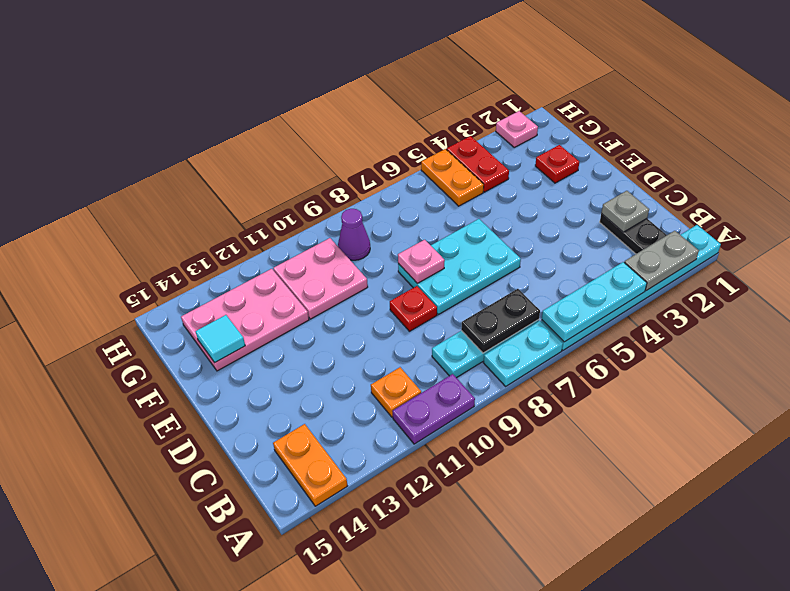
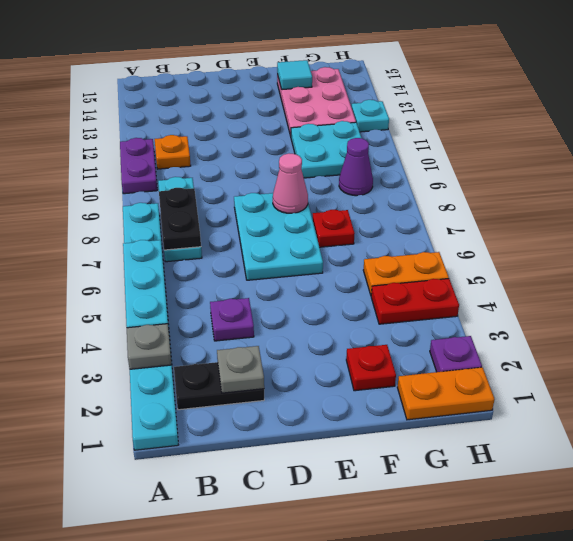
grey 1x2 plate [624,231,699,291] -> grey 1x1 plate [127,324,172,369]
orange 1x2 plate [273,424,347,506] -> orange 1x2 plate moved to [397,367,495,420]
none -> purple 1x1 plate [210,298,254,341]
red 1x1 plate [390,286,437,331] -> red 1x1 plate moved to [313,210,355,247]
pink 1x1 plate [398,240,445,283] -> pink 1x1 cone [273,154,308,213]
pink 2x2 plate [273,238,368,319] -> cyan 2x2 plate [291,121,361,178]
pink 1x1 plate [496,111,538,147] -> purple 1x1 plate [430,336,482,372]
none -> cyan 1x1 plate [352,100,389,132]

